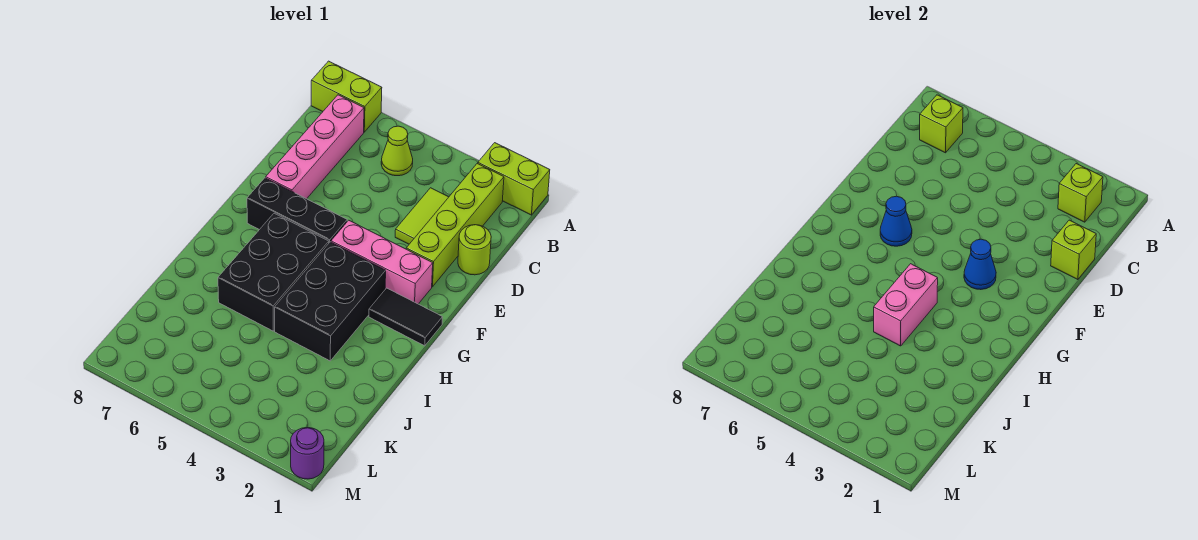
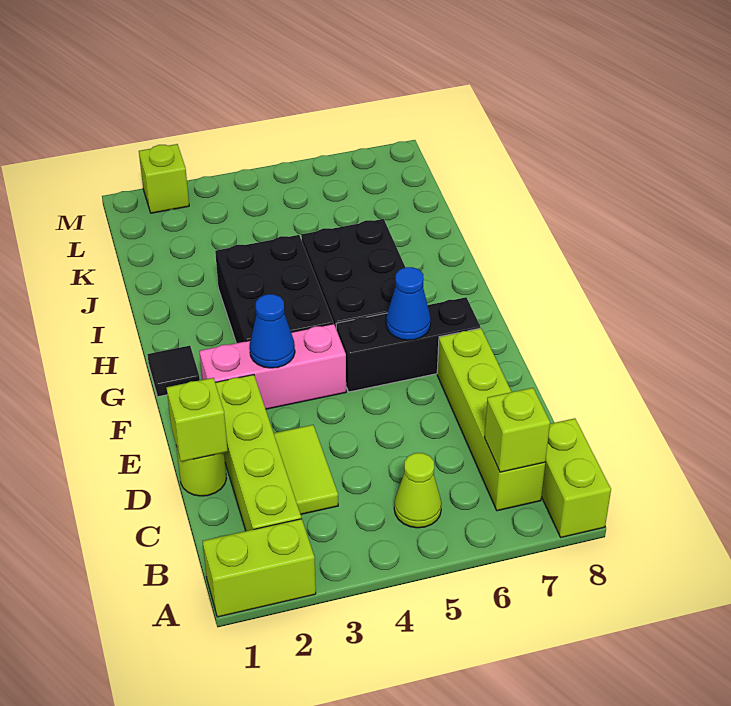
lime 1x2 brick [311,61,382,132] -> lime 1x2 brick turned to [541,418,611,537]
lime 1x1 brick [1058,164,1103,222] -> lime 1x1 brick moved to [139,144,189,213]
pink 1x4 brick [266,95,364,199] -> lime 1x4 brick [437,328,545,511]
black 1x2 tile [369,288,443,346] -> black 1x1 tile [147,346,200,397]
pink 1x2 brick [874,264,938,346] -> none
purple 1x1 round brick [291,427,324,479] -> none

